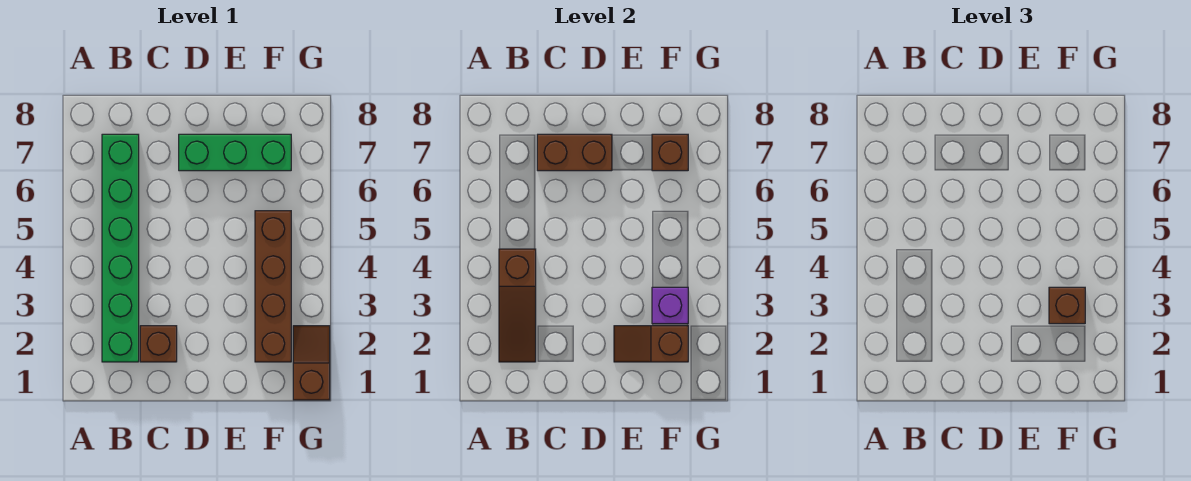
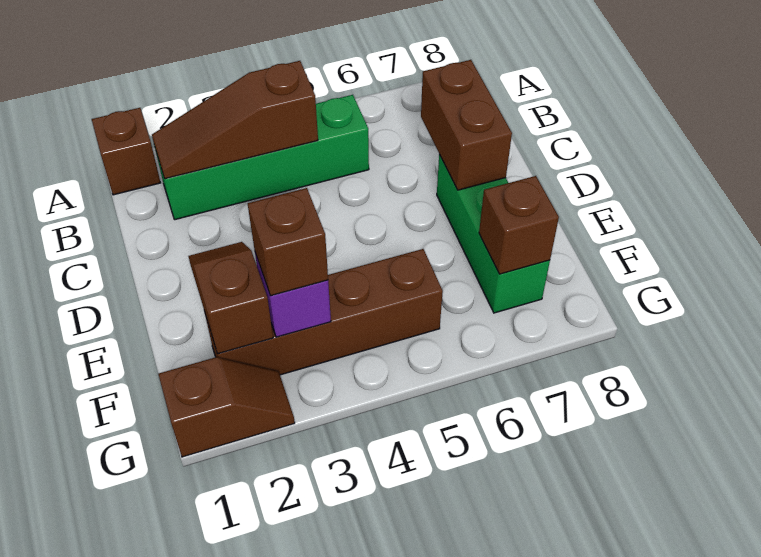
green 1x6 brick [102,134,139,362] -> green 1x4 brick [155,95,369,220]
brown 1x1 brick [140,326,177,362] -> brown 1x1 brick moved to [92,108,161,195]

